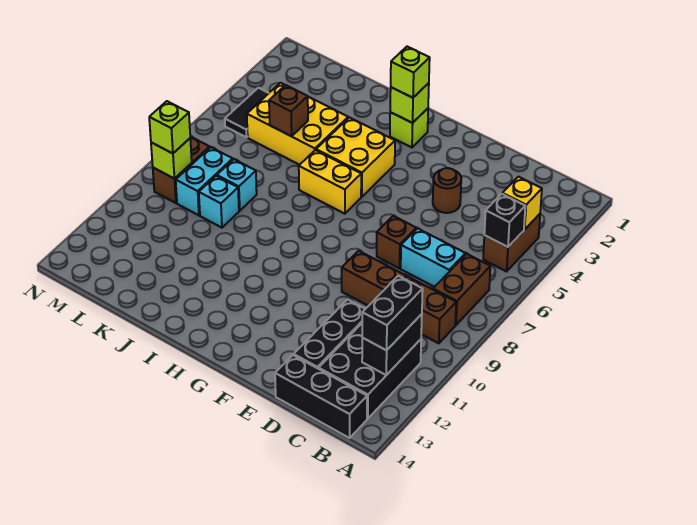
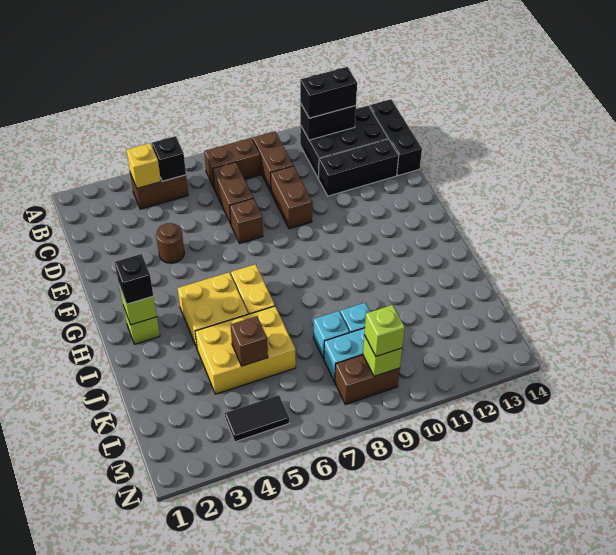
cyan 1x2 brick [401,228,465,287] -> brown 1x2 brick [213,162,253,224]
lime 1x1 brick [391,47,430,98] -> black 1x1 brick [115,254,153,304]
yellow 2x3 brick [247,83,348,165] -> yellow 2x3 brick turned to [195,306,296,394]

